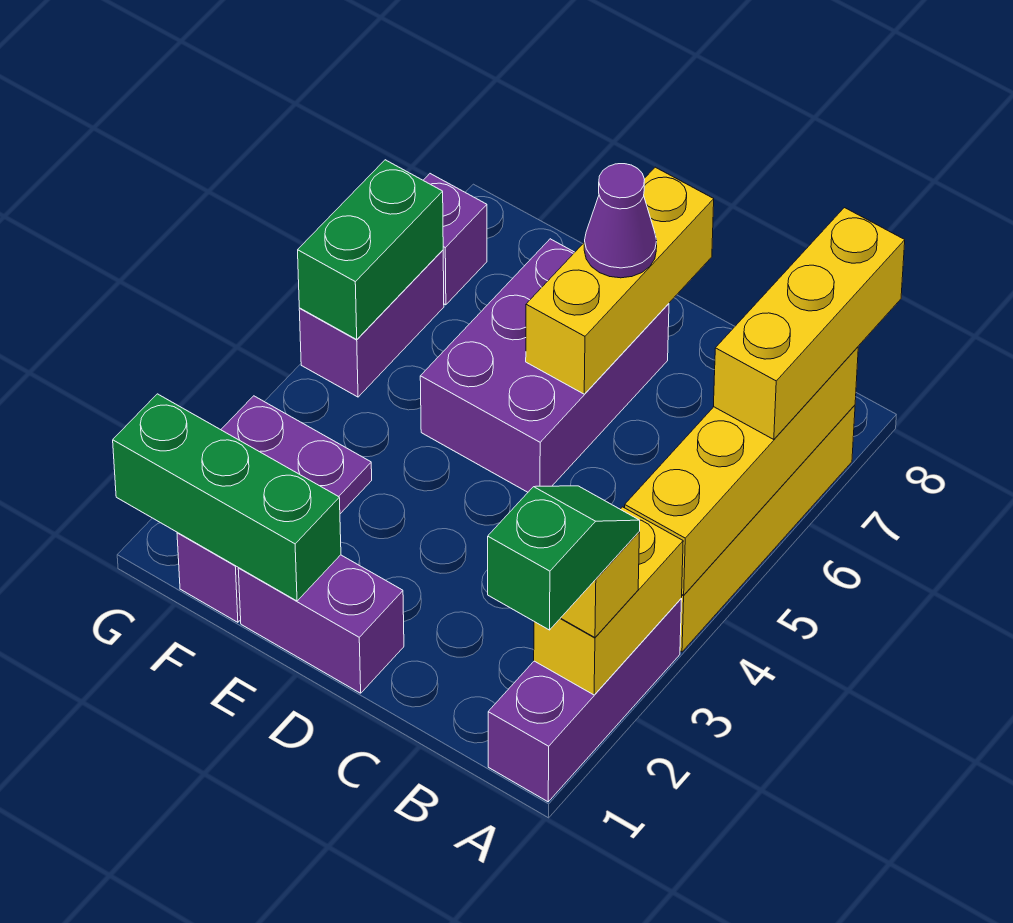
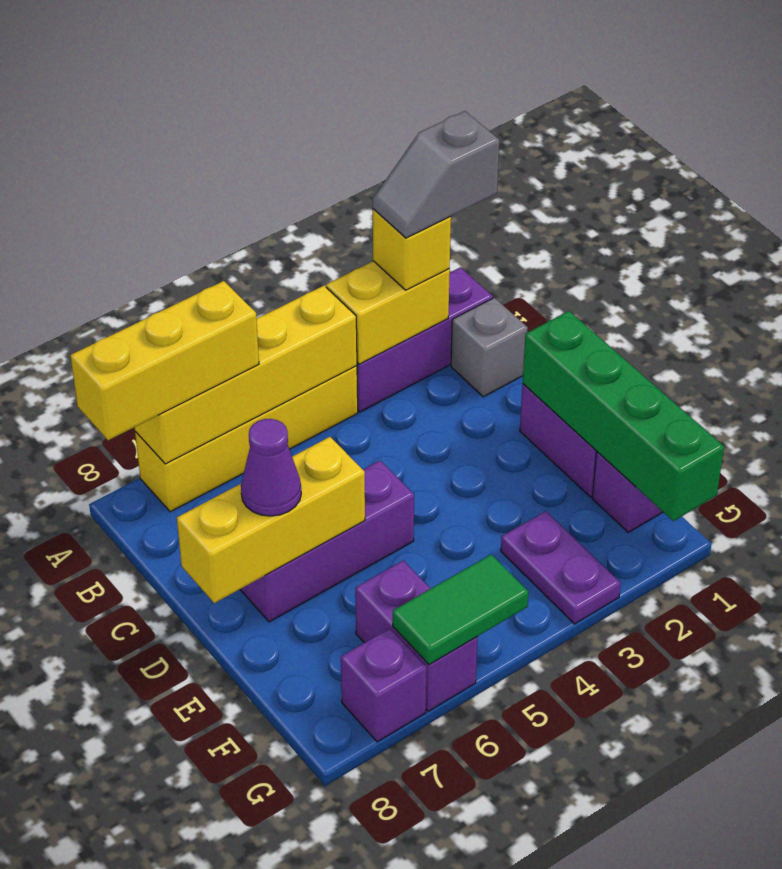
green 1x2 slope [488,486,640,630] -> grey 1x2 slope [373,111,499,238]
none -> grey 1x1 brick [451,298,528,397]
purple 2x3 brick [420,239,669,492] -> purple 1x3 brick [240,461,414,622]
green 1x3 brick [113,394,341,601] -> green 1x4 brick [523,311,724,521]
purple 1x2 brick [299,250,444,397] -> purple 1x2 brick turned to [355,561,478,711]
green 1x2 brick [298,160,443,339] -> green 1x2 tile [393,554,529,665]

